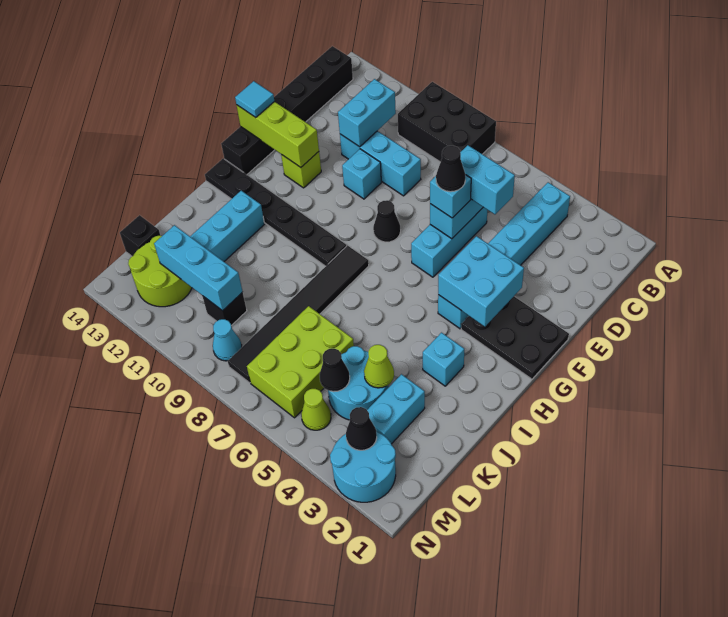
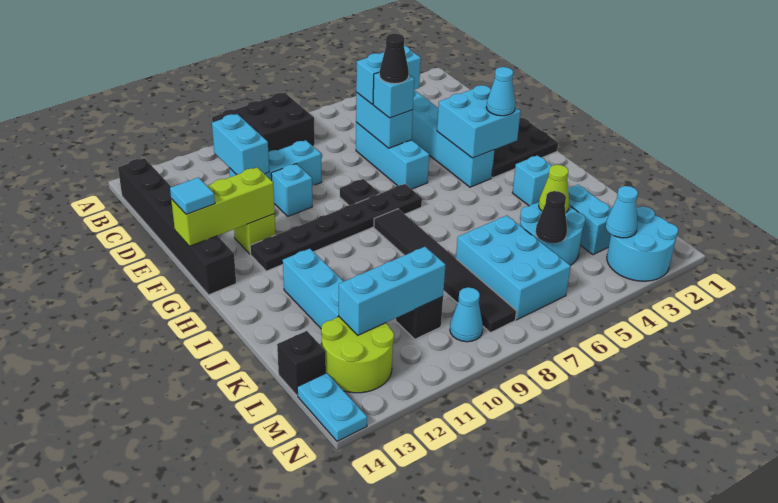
black 1x1 cone [373,200,401,242] -> black 1x1 plate [340,179,380,205]
none -> cyan 1x1 cone [486,67,515,116]
black 1x6 plate [205,158,346,266] -> black 1x6 plate moved to [250,184,422,271]
lime 2x3 brick [247,306,354,418] -> cyan 2x3 brick [456,216,571,320]
black 1x1 cone [346,407,377,450] -> cyan 1x1 cone [606,186,638,238]
lime 1x1 cone [301,389,331,430] -> none
none -> cyan 1x2 plate [297,373,367,441]

